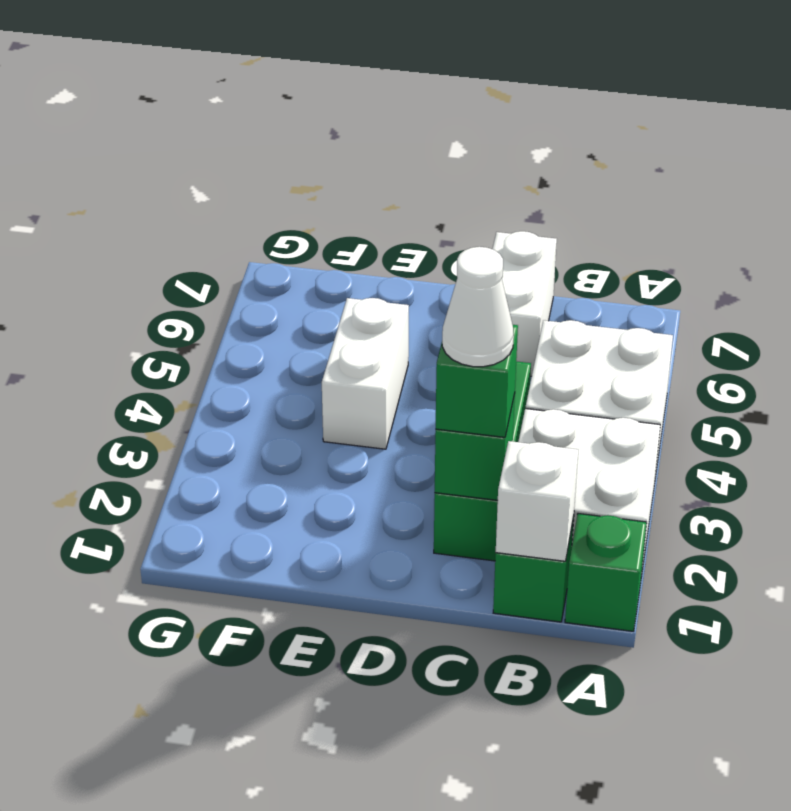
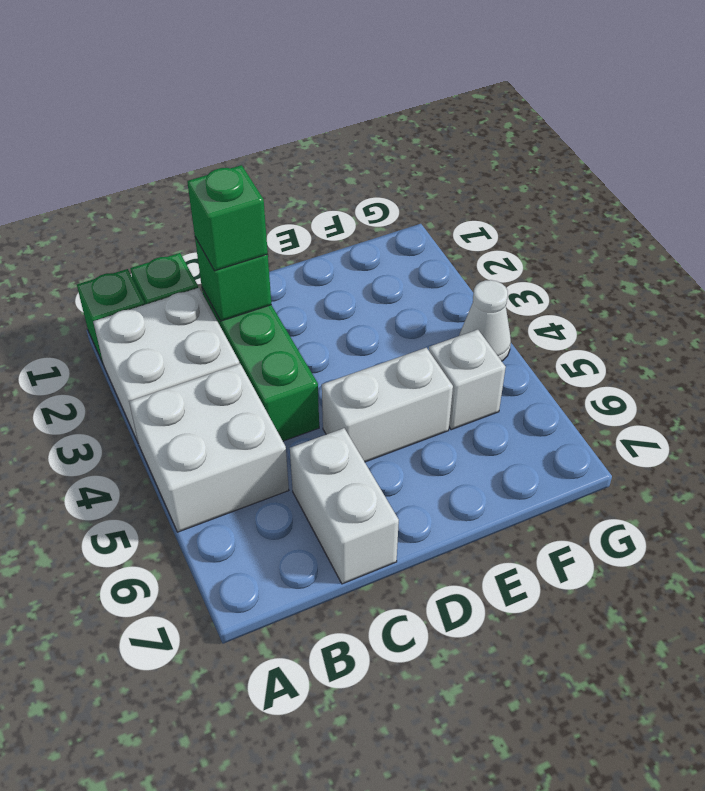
white 1x1 brick [496,441,578,561] -> white 1x1 brick moved to [429,330,506,430]
white 1x1 cone [442,247,514,367] -> white 1x1 cone moved to [459,280,511,361]
white 1x2 brick [322,298,409,449] -> white 1x2 brick turned to [322,348,453,462]

